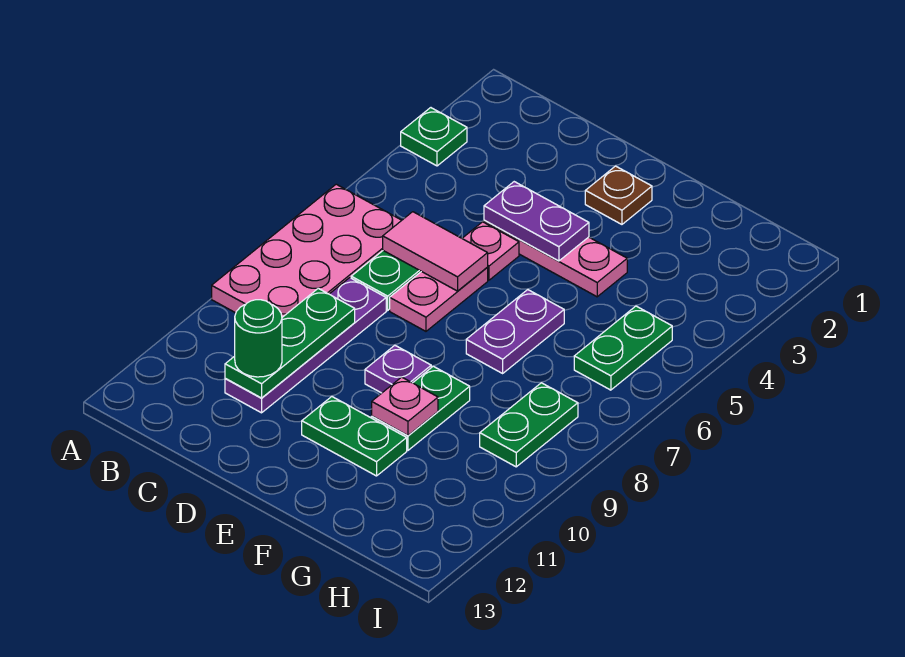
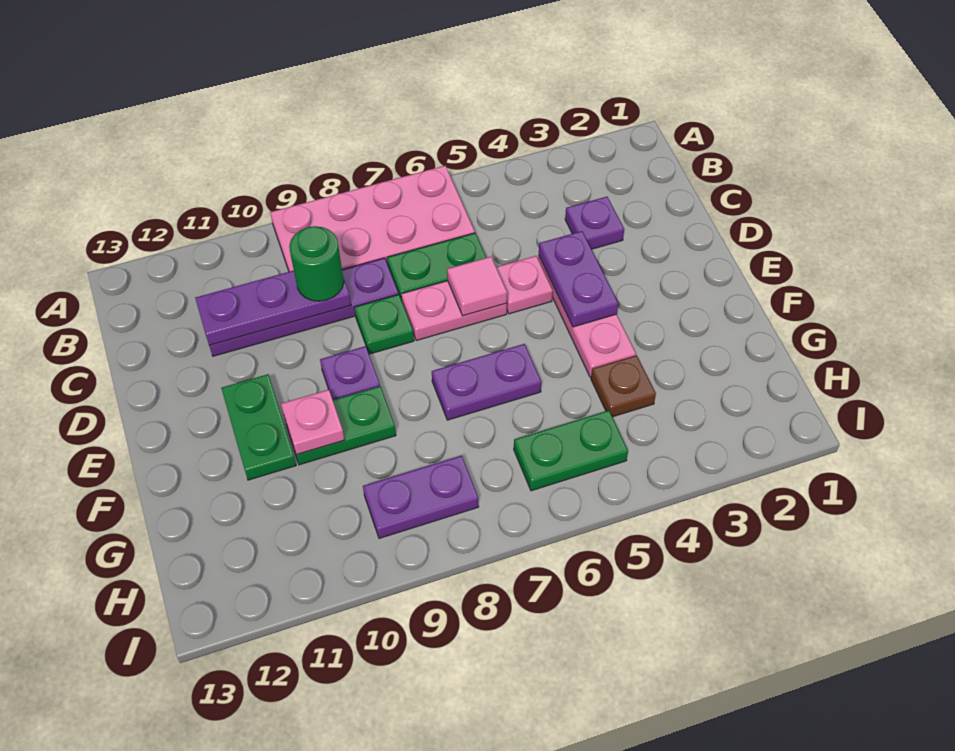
green 1x1 plate [401,108,467,166] -> green 1x1 plate moved to [354,294,414,354]
none -> purple 1x1 plate [565,197,624,249]
pink 1x2 tile [383,212,488,291] -> pink 1x1 tile [447,257,507,316]
green 1x3 plate [225,288,355,398] -> purple 1x3 plate [195,271,351,345]
green 1x1 round brick [235,300,282,377] -> green 1x1 round brick moved to [289,226,344,301]
brown 1x1 plate [585,166,652,224] -> brown 1x1 plate moved to [591,355,656,417]
green 1x2 plate [480,383,578,467] -> purple 1x2 plate [363,456,479,538]

